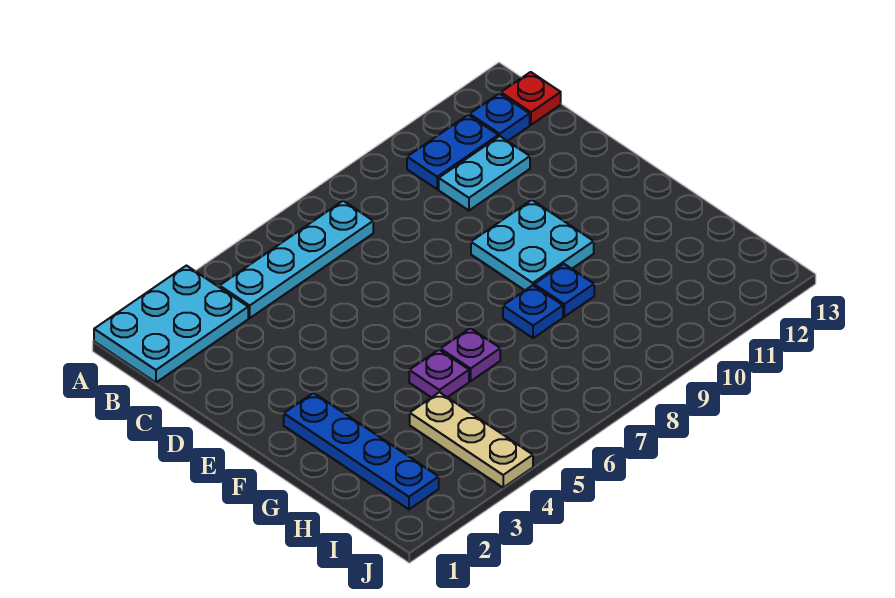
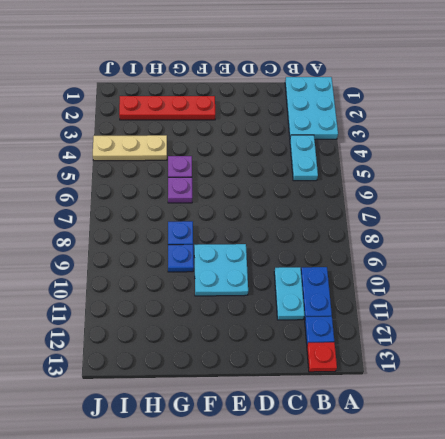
cyan 1x4 plate [220,201,373,318] -> cyan 1x2 plate [290,135,318,181]
blue 1x4 plate [284,393,439,509] -> red 1x4 plate [119,96,215,120]

